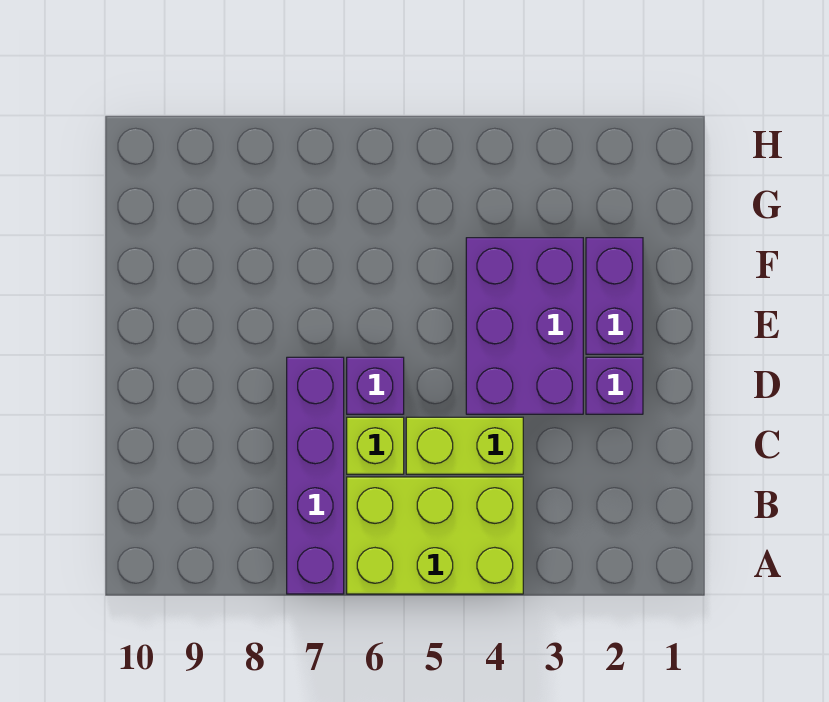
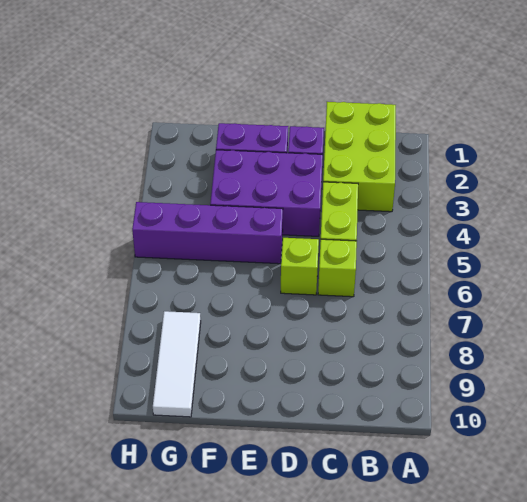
lime 2x3 brick [347,477,523,594] -> lime 2x3 brick moved to [323,102,396,212]
purple 1x4 brick [287,357,344,594] -> purple 1x4 brick moved to [132,202,283,264]
purple 1x1 brick [347,357,404,414] -> lime 1x1 brick [281,238,319,295]
none -> white 1x3 tile [153,311,201,417]

